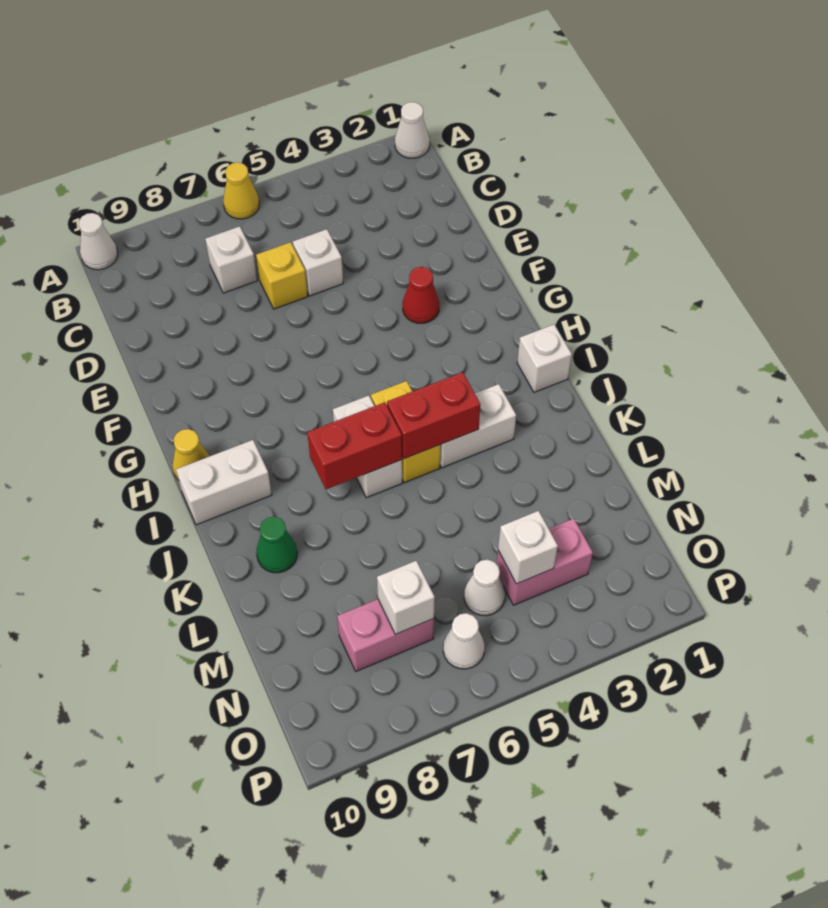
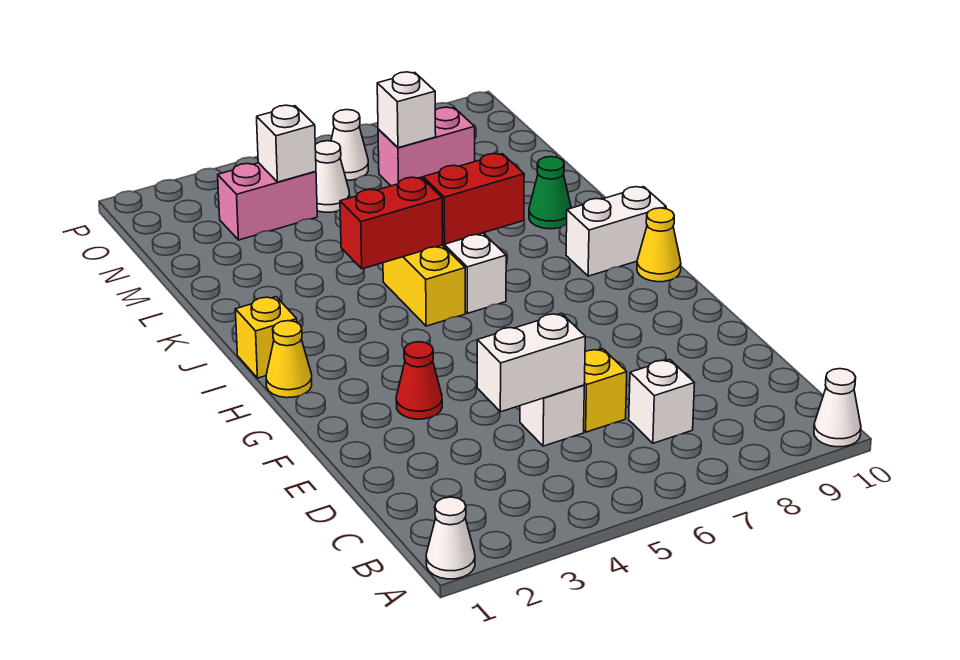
yellow 1x1 cone [223,163,259,219] -> yellow 1x1 cone moved to [266,321,312,398]
white 1x1 brick [517,325,572,392] -> yellow 1x1 brick [235,297,297,378]
white 1x2 brick [440,384,516,468] -> white 1x2 brick moved to [477,313,585,412]

